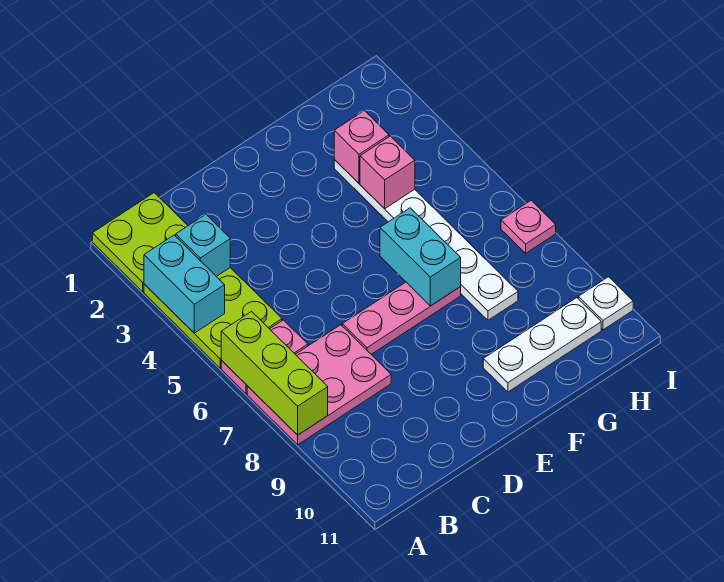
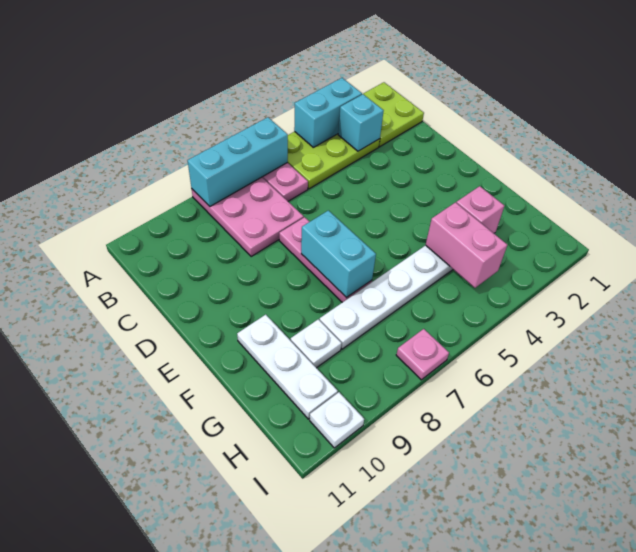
lime 1x3 brick [221,312,328,435] -> cyan 1x3 brick [188,117,288,206]
cyan 1x2 brick [380,208,461,306] -> cyan 1x2 brick turned to [301,210,376,298]
pink 1x1 brick [360,136,415,209] -> pink 1x2 brick [426,202,507,288]
none -> white 1x1 plate [291,319,342,368]

